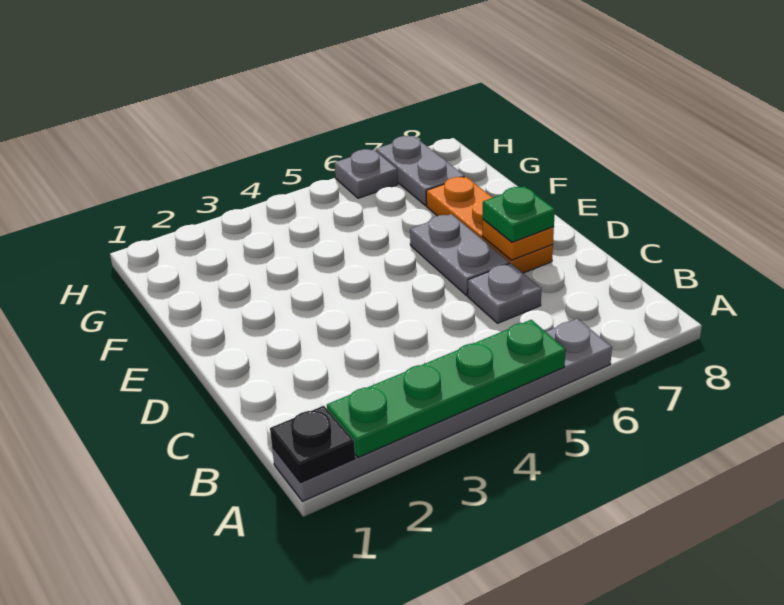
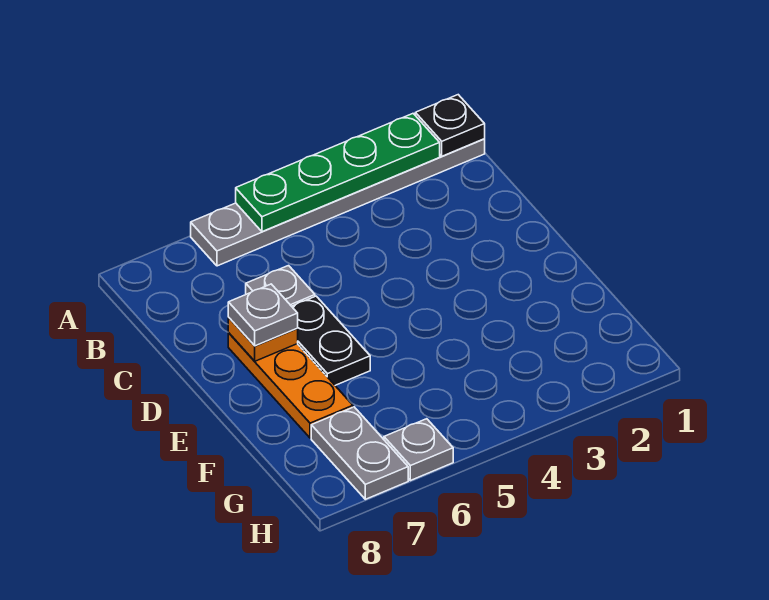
grey 1x2 plate [410,214,509,295] -> black 1x2 plate [292,296,370,385]
green 1x1 plate [483,186,555,242] -> grey 1x1 plate [228,284,298,346]

